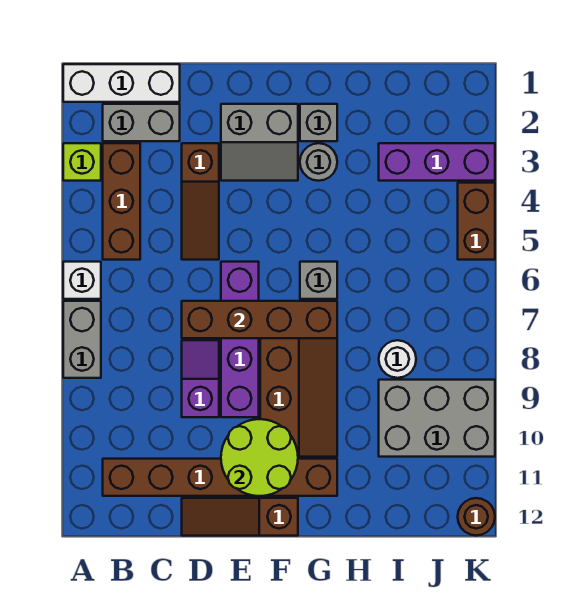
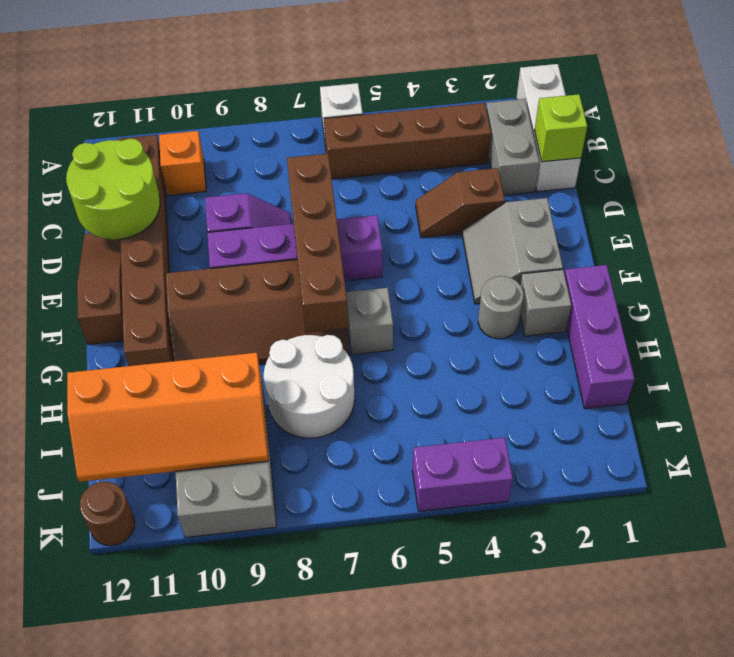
lime 1x1 brick [63,143,101,181] -> lime 1x1 brick moved to [535,94,587,162]
grey 1x2 brick [63,301,101,378] -> none
brown 1x3 brick [103,143,140,260] -> brown 1x4 brick [324,103,491,179]
none -> orange 1x1 brick [159,131,206,195]
brown 1x3 slope [182,143,219,260] -> brown 1x2 slope [416,168,505,238]
lime 2x2 round brick [221,419,298,496] -> lime 2x2 round brick moved to [66,139,160,240]
purple 1x3 brick [379,143,495,181] -> purple 1x3 brick moved to [564,265,635,409]
white 1x1 round brick [379,340,416,378] -> white 2x2 round brick [264,335,355,438]
none -> orange 2x4 slope [67,353,269,482]
brown 1x2 brick [458,183,495,260] -> purple 1x2 brick [412,438,513,511]

